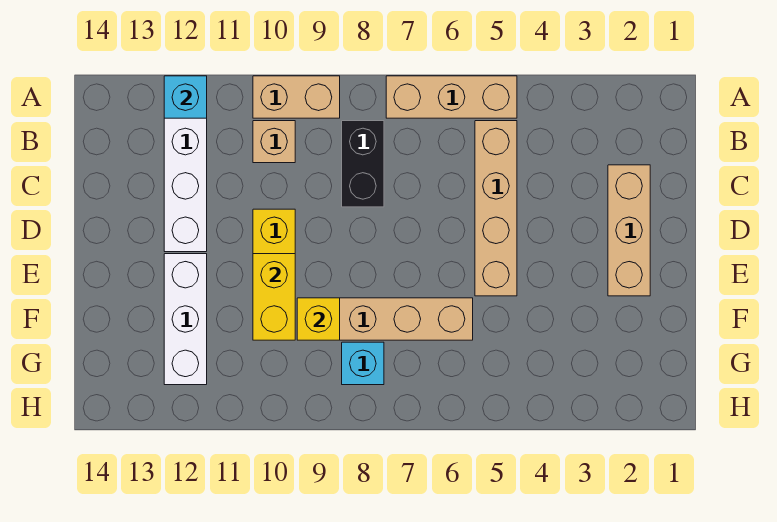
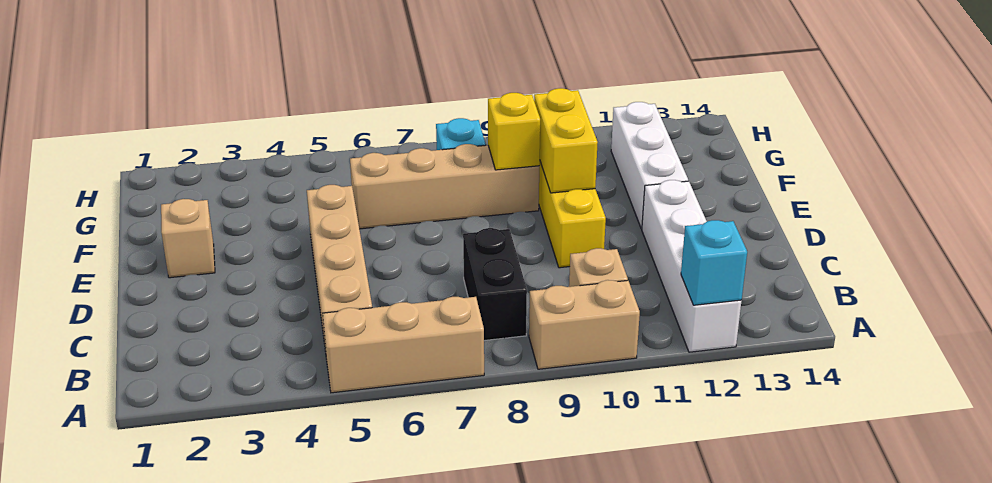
tan 1x3 brick [608,165,650,296] -> tan 1x1 brick [161,199,215,278]

